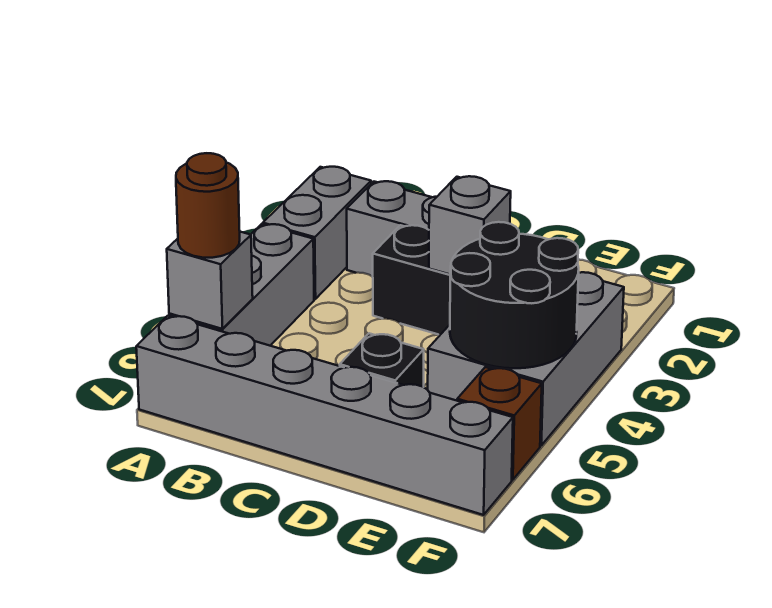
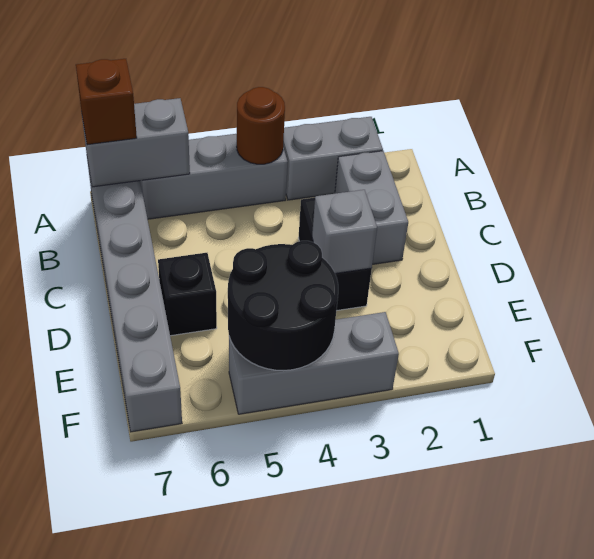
grey 1x1 brick [167,232,253,329] -> grey 1x2 brick [82,98,190,187]
brown 1x1 round brick [176,153,240,258] -> brown 1x1 round brick moved to [237,87,285,164]
grey 2x3 brick [428,272,624,445] -> grey 1x3 brick [229,312,399,414]
brown 1x1 brick [457,367,542,480] -> brown 1x1 brick moved to [76,59,137,145]

